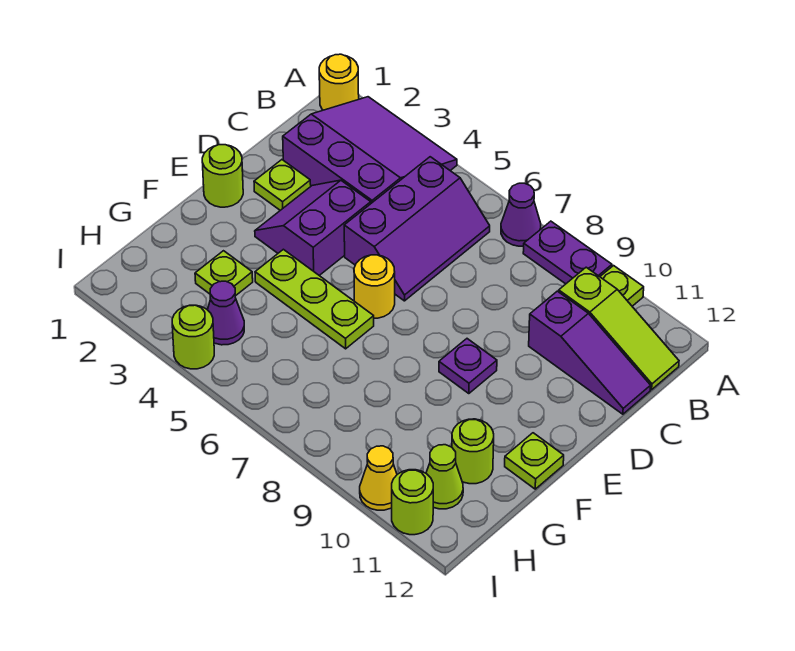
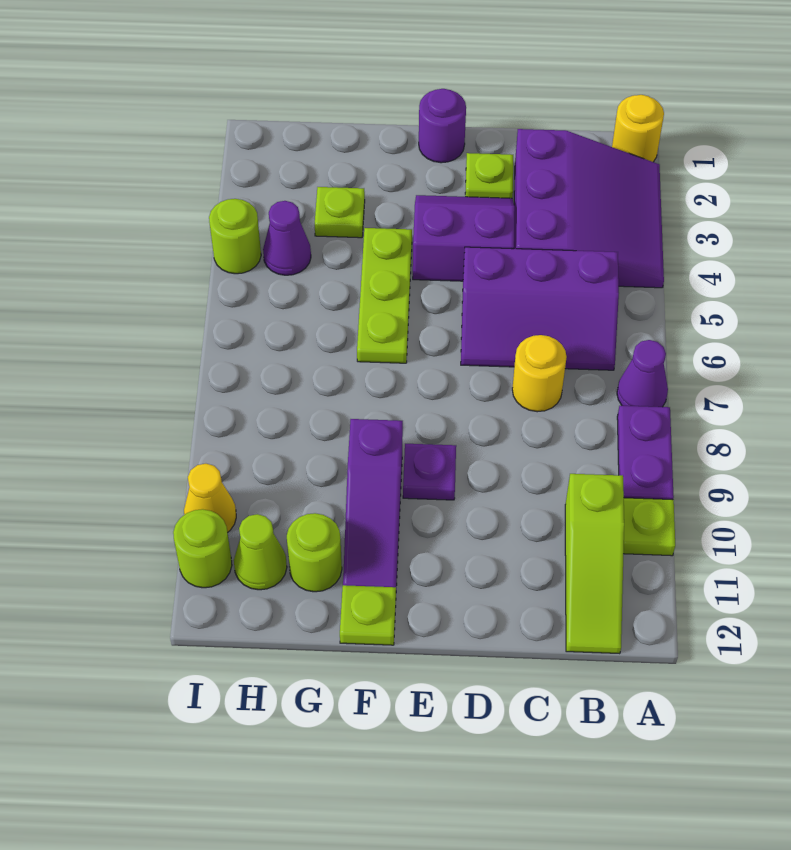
purple 1x3 slope [529,291,651,414] -> purple 1x3 slope moved to [343,419,403,587]
lime 1x1 round brick [202,145,243,207] -> purple 1x1 round brick [419,89,466,163]
yellow 1x1 round brick [354,255,395,318] -> yellow 1x1 round brick moved to [512,335,567,412]

